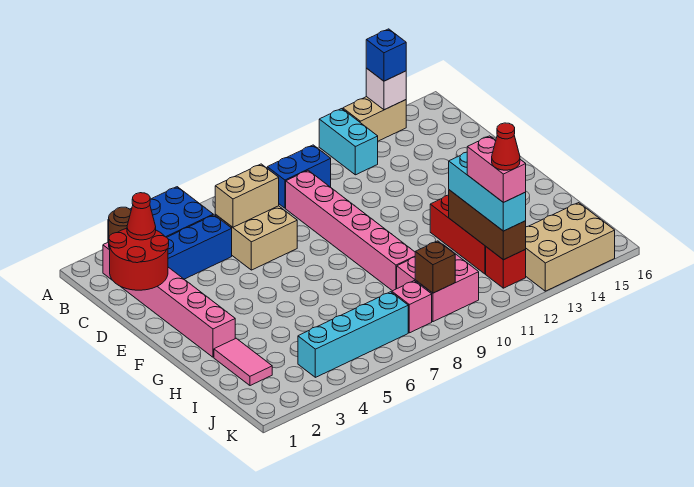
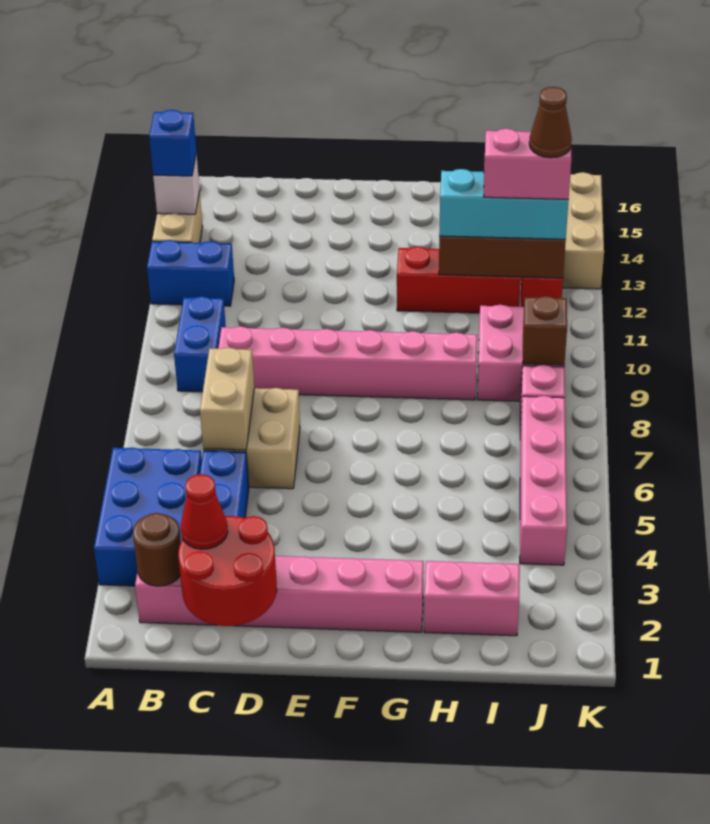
cyan 1x2 brick [319,109,378,175] -> blue 1x2 brick [147,240,234,306]
pink 1x2 tile [214,338,272,386] -> pink 1x2 brick [424,561,520,636]
cyan 1x4 brick [298,292,408,377] -> pink 1x4 brick [520,396,567,565]
red 1x1 cone [492,123,520,170] -> brown 1x1 cone [529,87,572,158]

